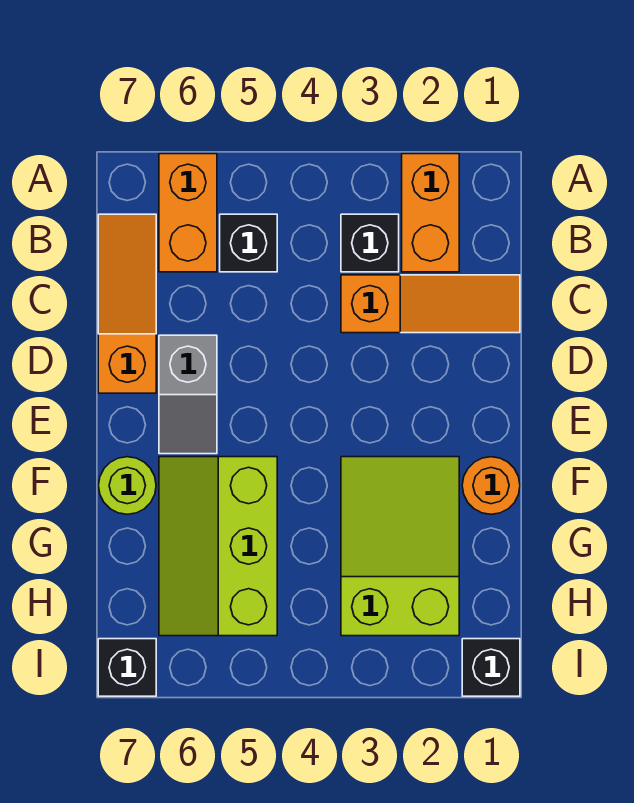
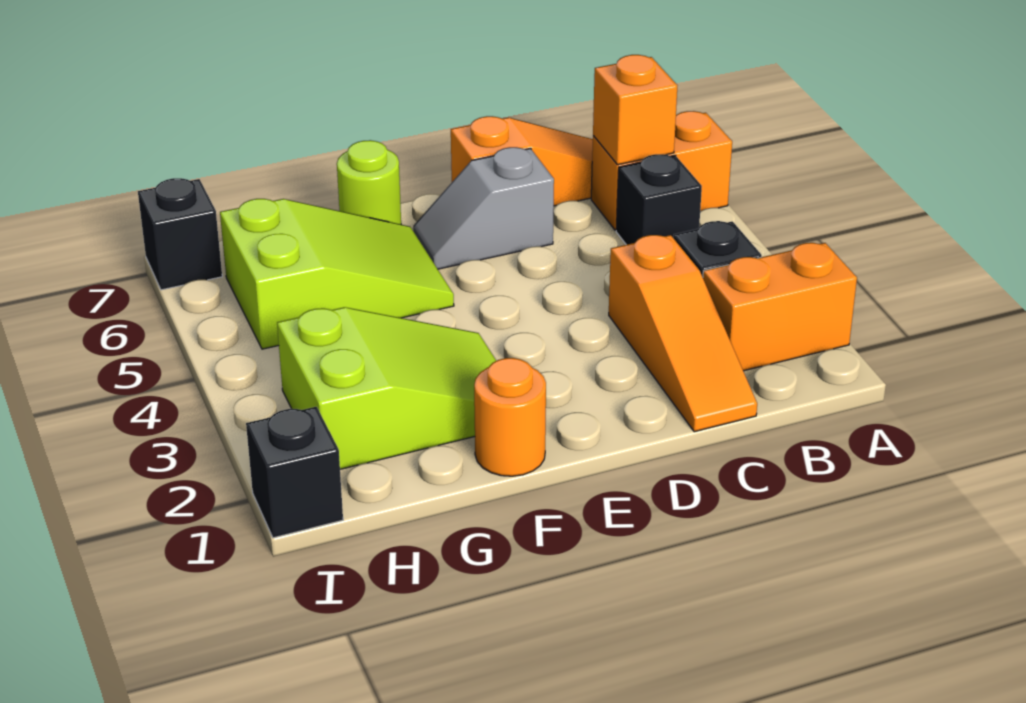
none -> orange 1x1 brick [593,55,677,165]
lime 2x3 slope [159,457,277,636] -> lime 2x3 slope turned to [220,199,454,349]

